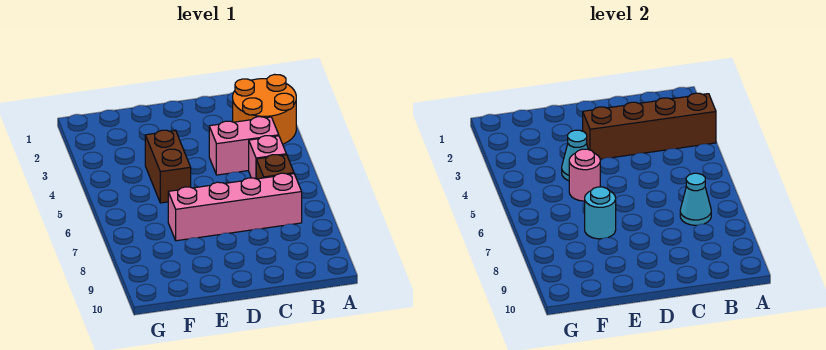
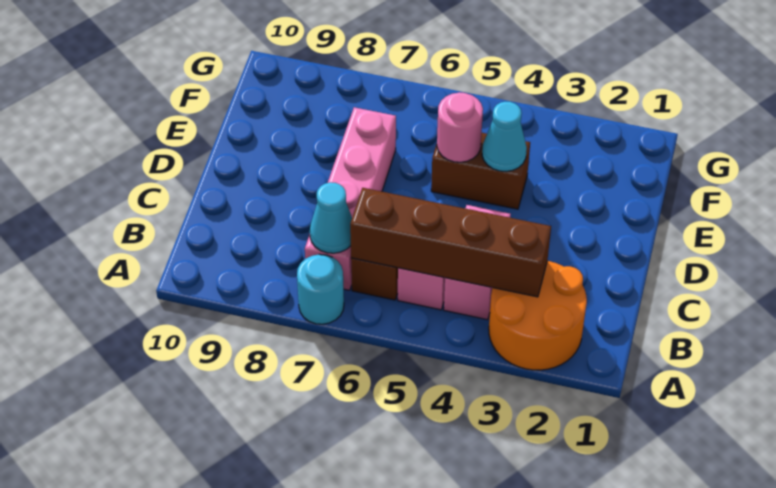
brown 1x4 brick [583,93,716,159] -> brown 1x4 brick turned to [350,188,551,297]
cyan 1x1 round brick [585,187,616,239] -> cyan 1x1 round brick moved to [297,254,344,324]

